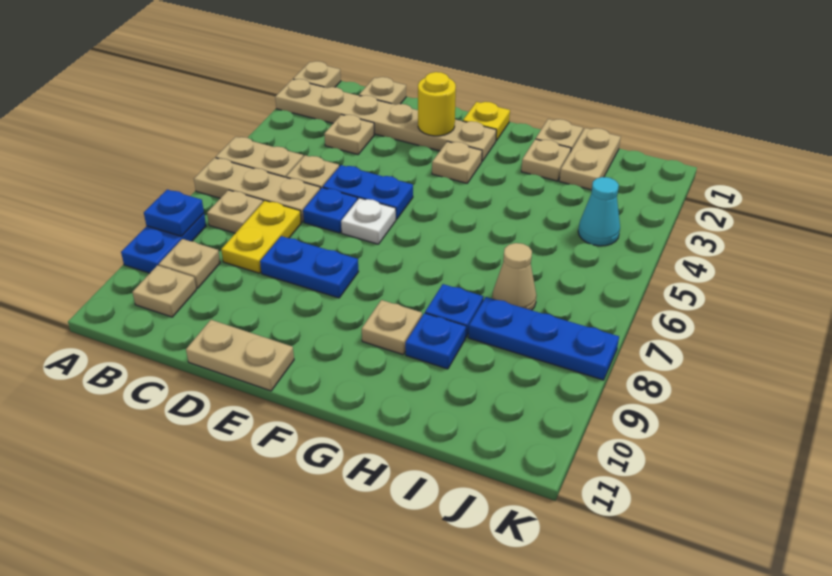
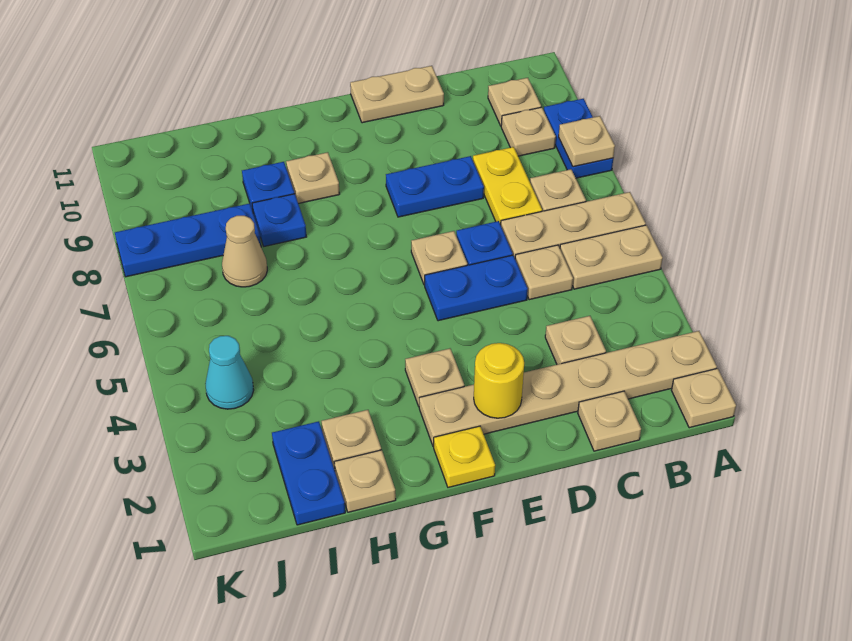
blue 1x1 plate [144,190,204,236] -> tan 1x1 plate [559,116,615,167]
white 1x1 plate [341,198,396,244] -> tan 1x1 plate [411,231,467,285]
tan 1x2 plate [559,128,621,190] -> blue 1x2 plate [272,421,345,525]

